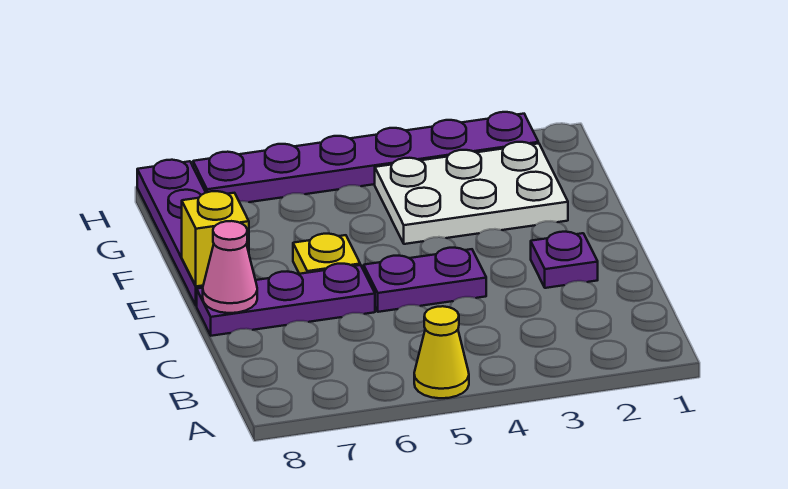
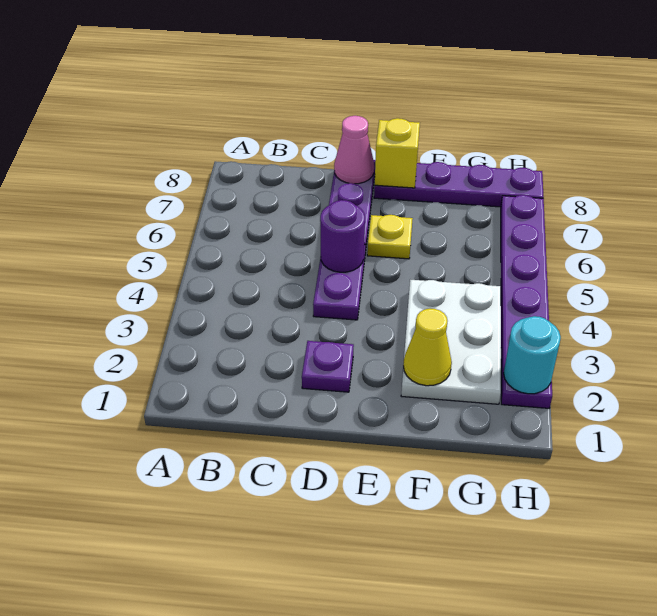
yellow 1x1 cone [414,306,469,398] -> yellow 1x1 cone moved to [403,309,452,386]
none -> purple 1x1 round brick [320,200,365,272]
none -> cyan 1x1 round brick [504,316,561,394]

